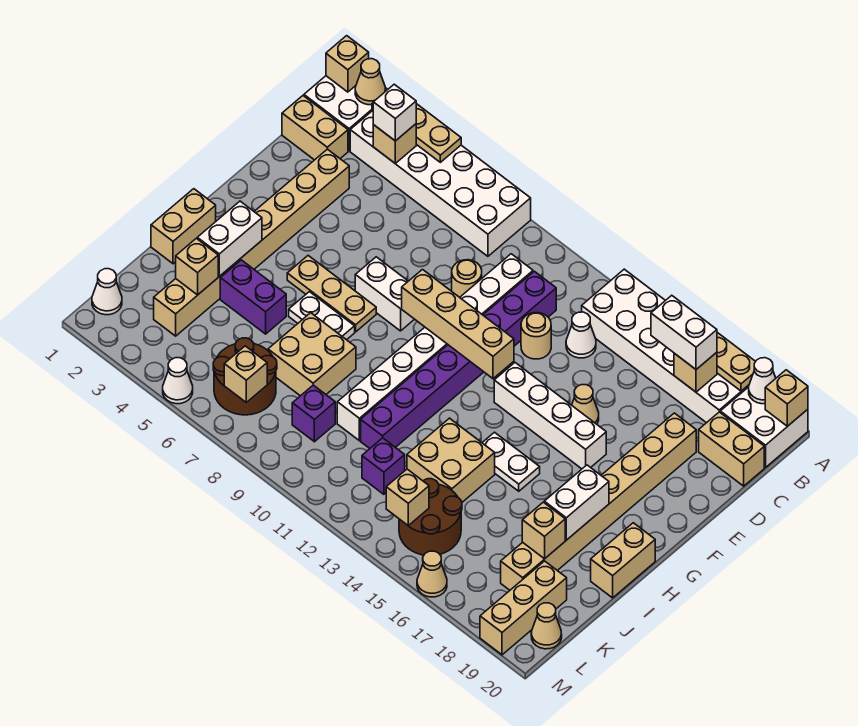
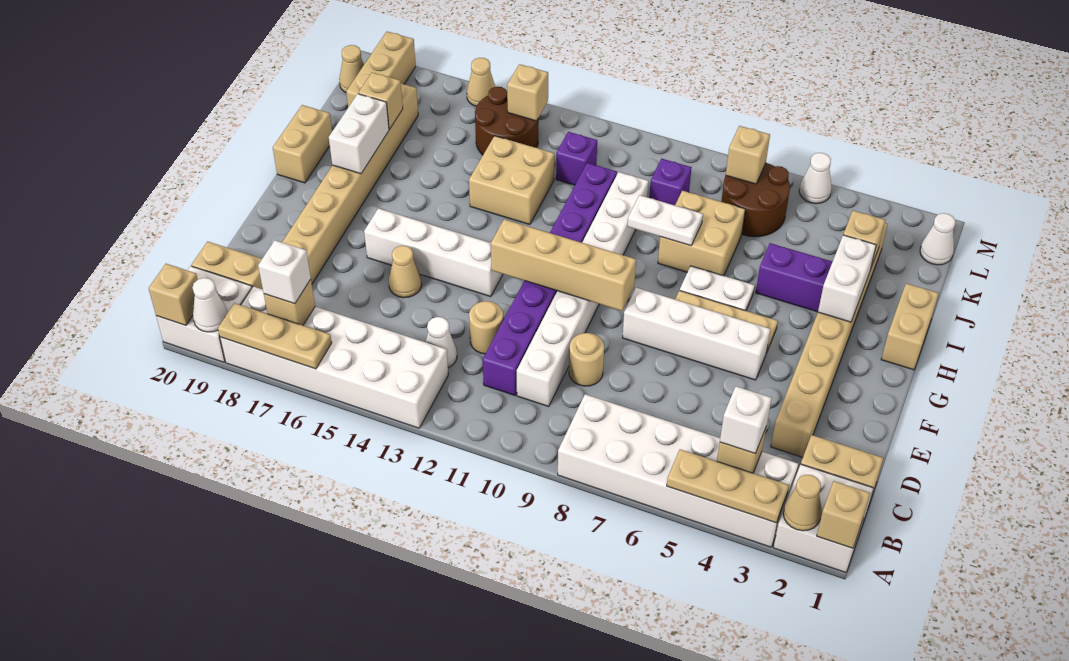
white 1x2 brick [651,295,717,369] -> white 1x1 brick [258,240,311,304]
white 1x2 brick [355,257,414,331] -> white 1x4 brick [622,288,770,380]
white 1x2 plate [482,432,540,491] -> white 1x2 plate moved to [628,195,703,246]

